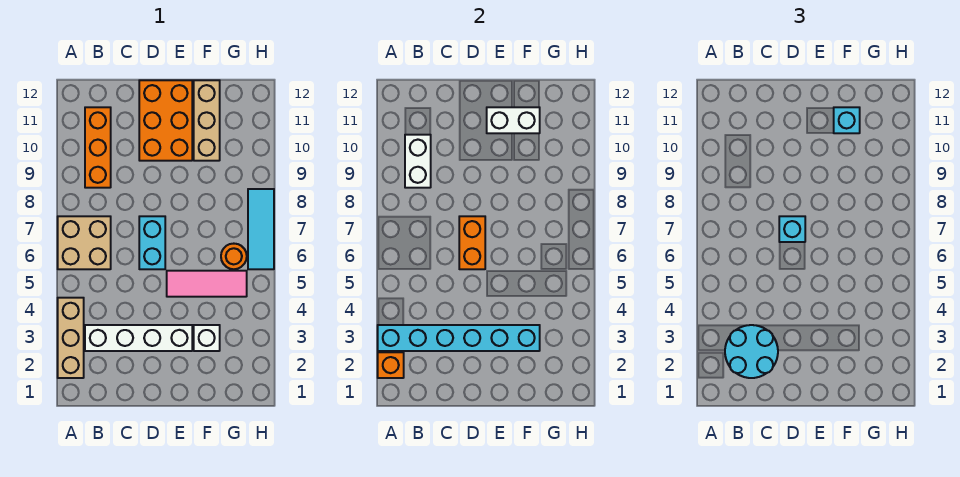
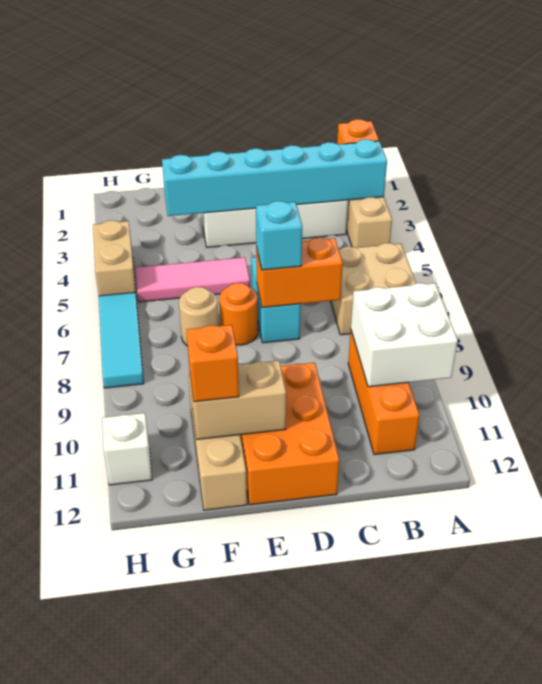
cyan 2x2 round brick [725,325,778,378] -> none
white 1x2 brick [405,135,431,188] -> white 2x2 brick [351,283,458,387]
orange 1x2 brick [459,216,485,269] -> orange 1x2 brick turned to [256,237,343,308]
white 1x2 brick [487,107,540,133] -> tan 1x2 brick [190,361,286,440]
white 1x1 brick [194,325,220,351] -> white 1x1 brick moved to [102,413,152,485]
none -> tan 1x1 round brick [179,287,219,346]
cyan 1x1 brick [834,107,860,133] -> orange 1x1 brick [187,325,239,402]
orange 1x1 round brick [221,244,247,269] -> orange 1x1 round brick moved to [219,283,258,345]
none -> tan 1x2 brick [93,220,136,296]

